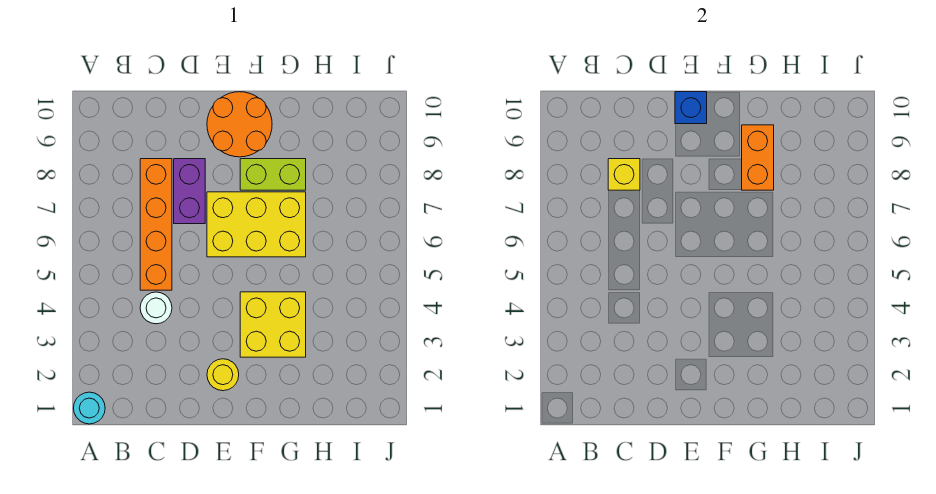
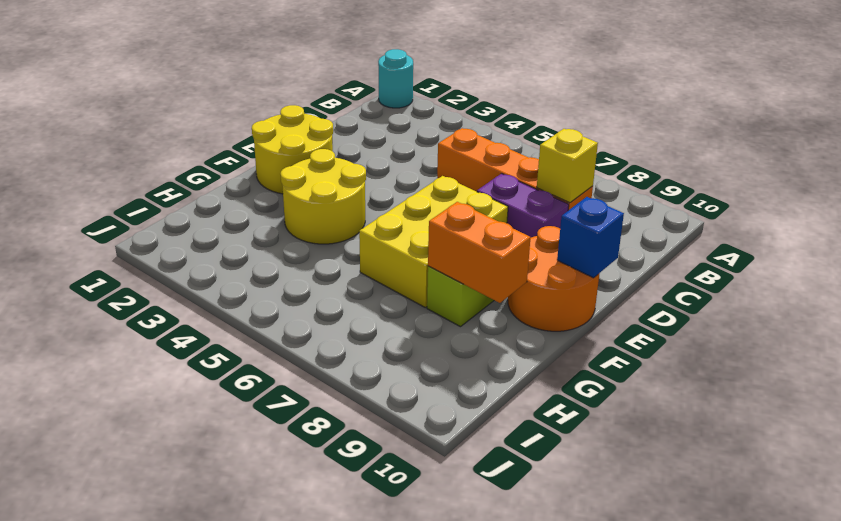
white 1x1 round brick [140,292,172,324] -> none
yellow 1x1 round brick [207,359,239,391] -> yellow 2x2 round brick [252,105,333,194]
yellow 2x2 brick [240,292,306,357] -> yellow 2x2 round brick [281,149,366,244]

